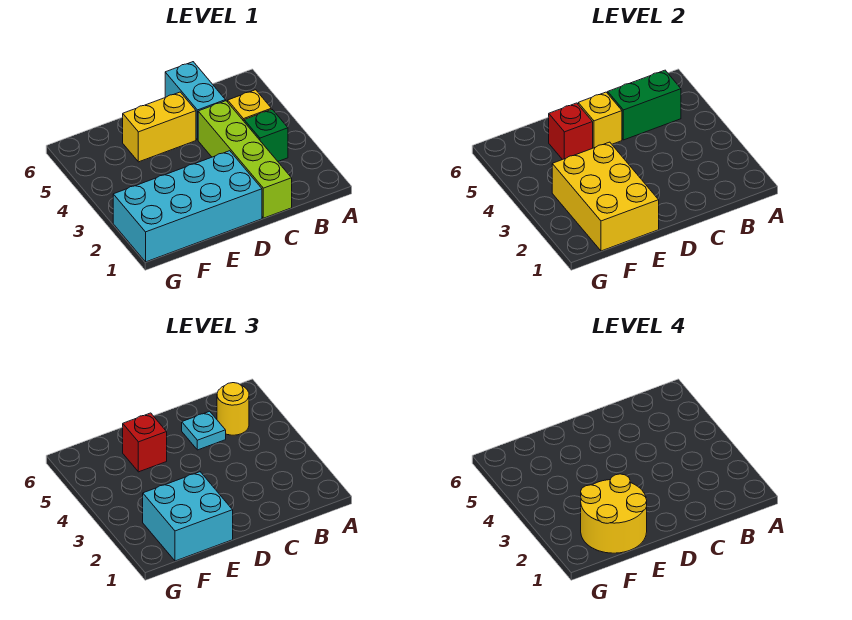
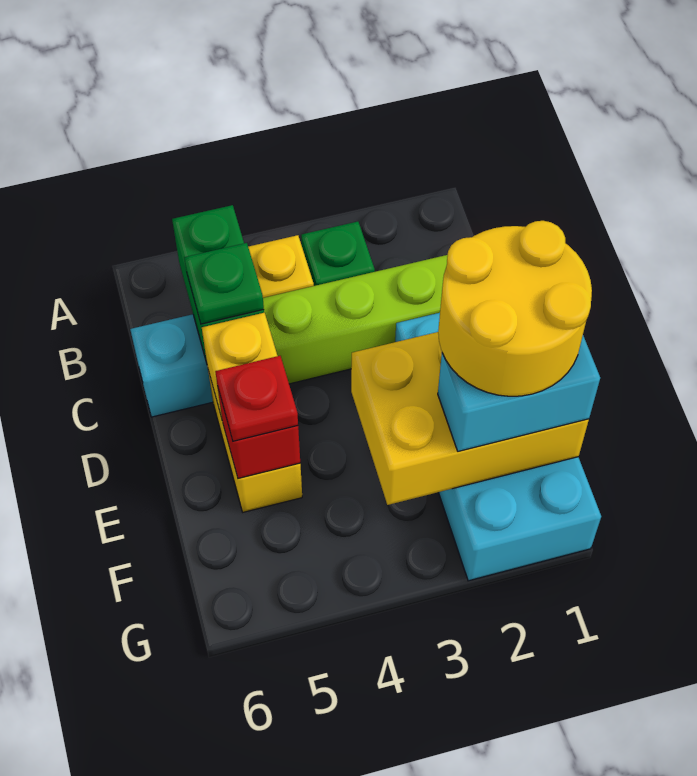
yellow 1x1 round brick [217,383,249,435] -> none
cyan 1x1 plate [182,411,226,450] -> green 1x1 plate [184,243,264,324]
cyan 2x2 brick [143,472,233,561] -> cyan 1x2 brick [438,336,600,452]
red 1x1 brick [123,413,167,472] -> red 1x1 plate [215,356,298,441]

